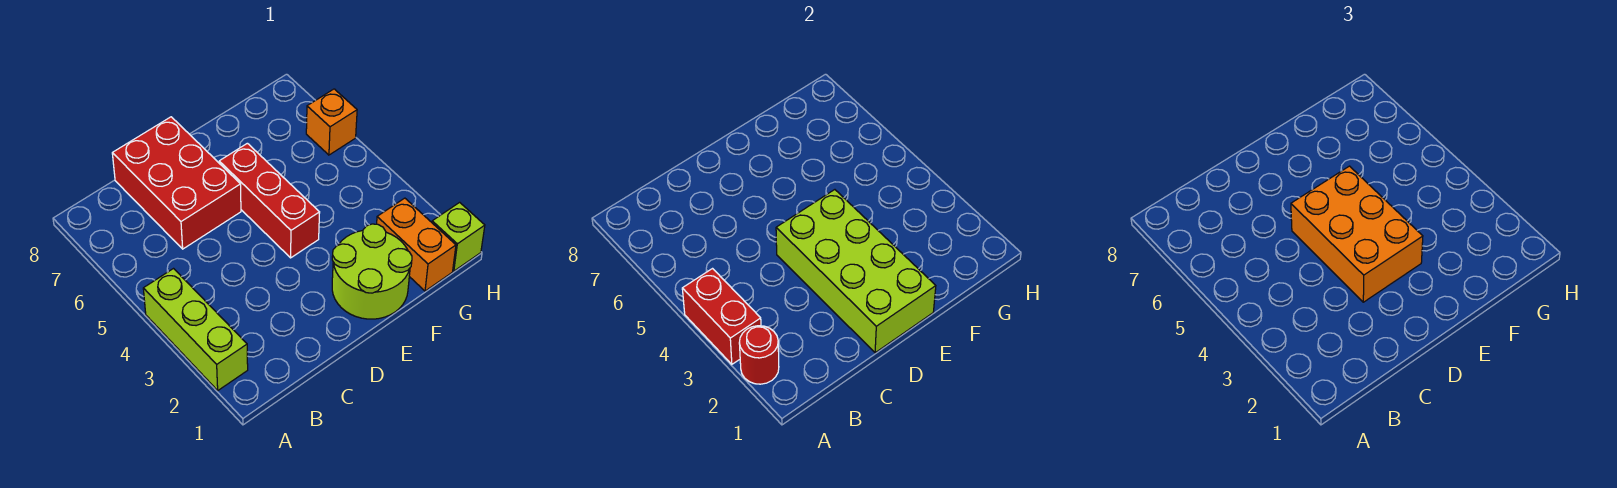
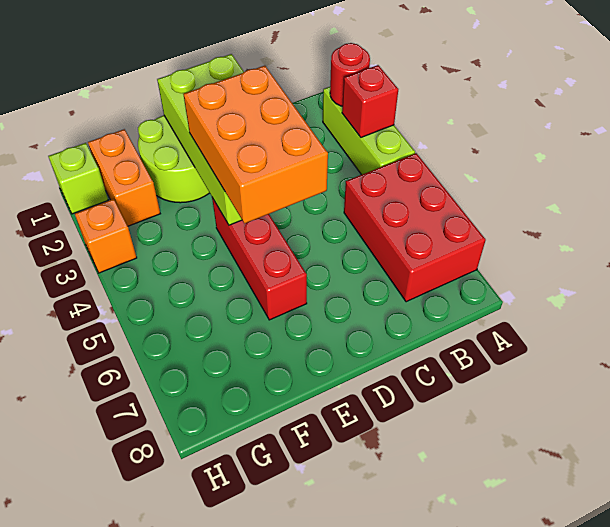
red 1x2 brick [682,269,761,364] -> red 1x1 brick [342,65,398,137]
red 2x3 brick [112,117,241,249] -> red 2x3 brick moved to [344,153,486,302]
orange 1x1 brick [306,89,357,155] -> orange 1x1 brick moved to [75,199,137,273]

